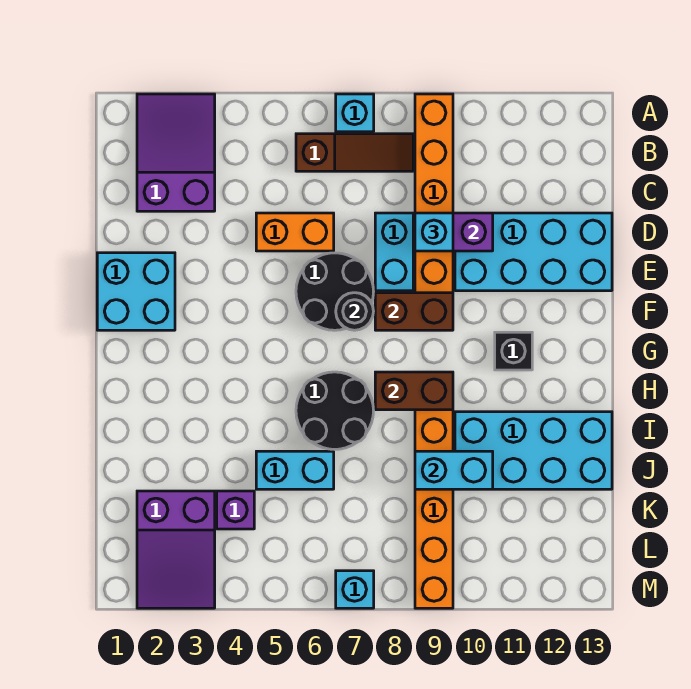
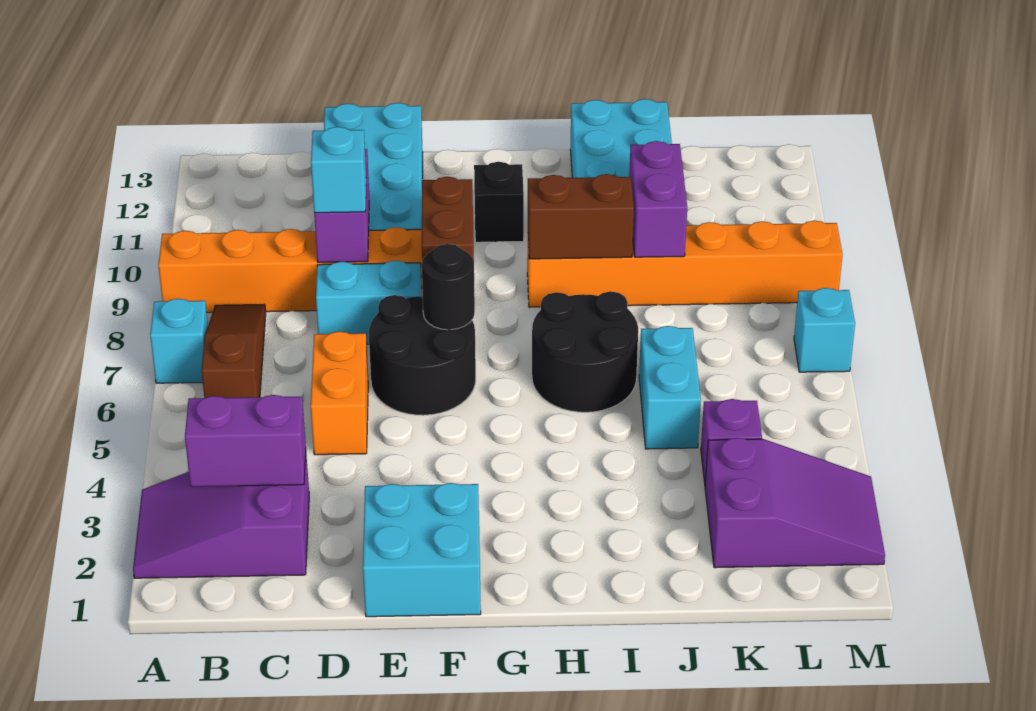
none -> purple 1x2 brick [185,395,306,487]
brown 1x2 brick [375,372,453,410] -> brown 1x2 brick turned to [528,174,634,259]
cyan 1x2 brick [415,451,493,489] -> purple 1x2 brick [629,141,687,257]

